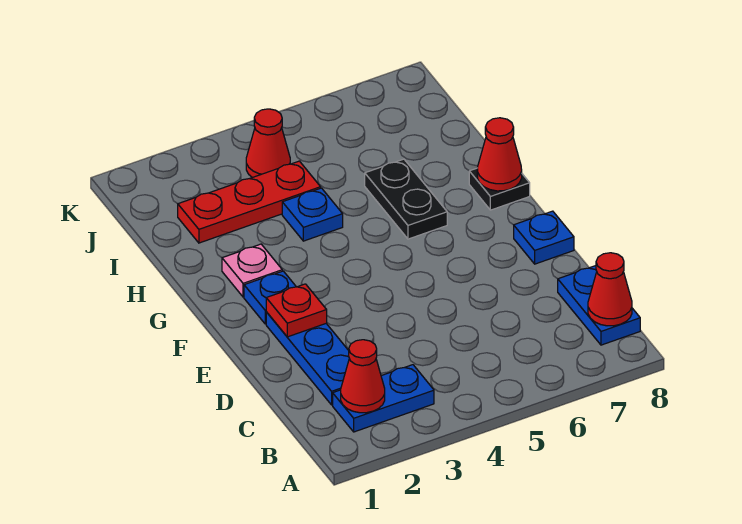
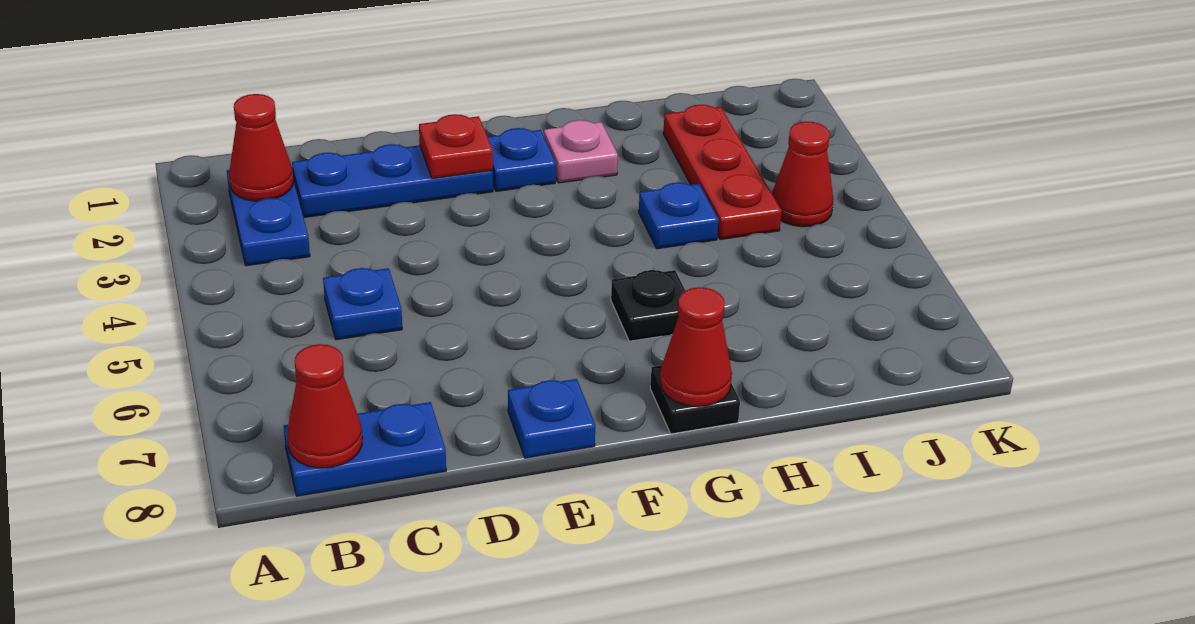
none -> blue 1x1 plate [323,268,402,340]
black 1x2 plate [365,159,447,239] -> black 1x1 plate [611,270,685,341]

